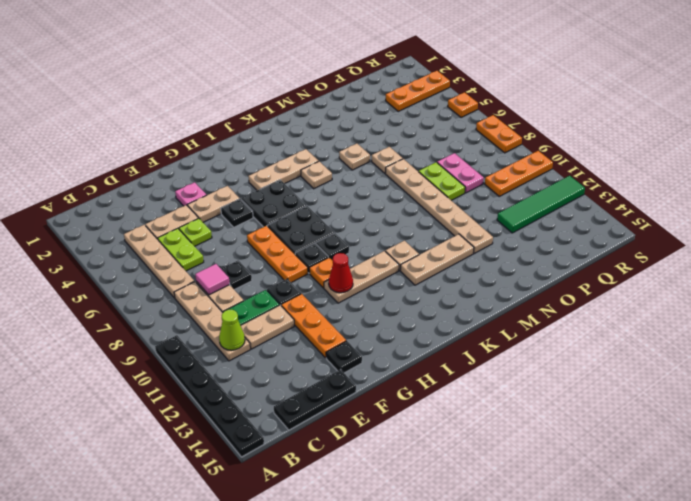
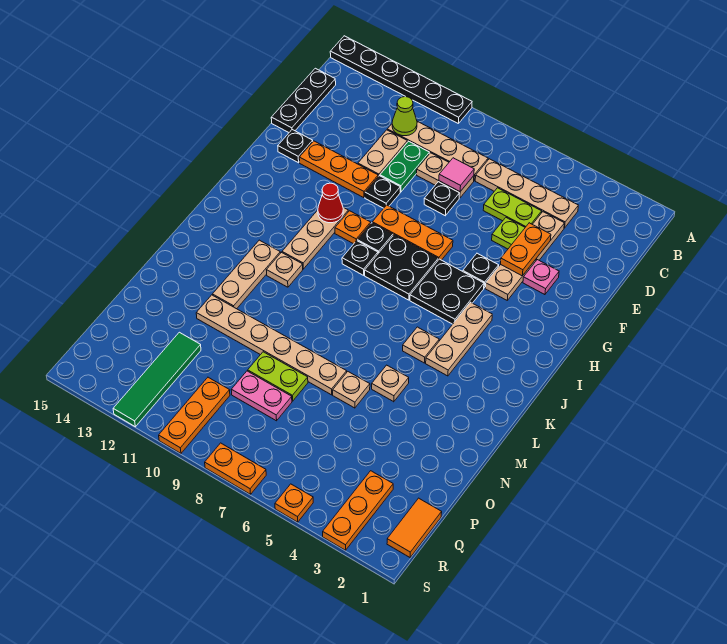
none -> orange 1x2 plate [501,223,551,276]
none -> orange 1x2 tile [387,498,442,557]

